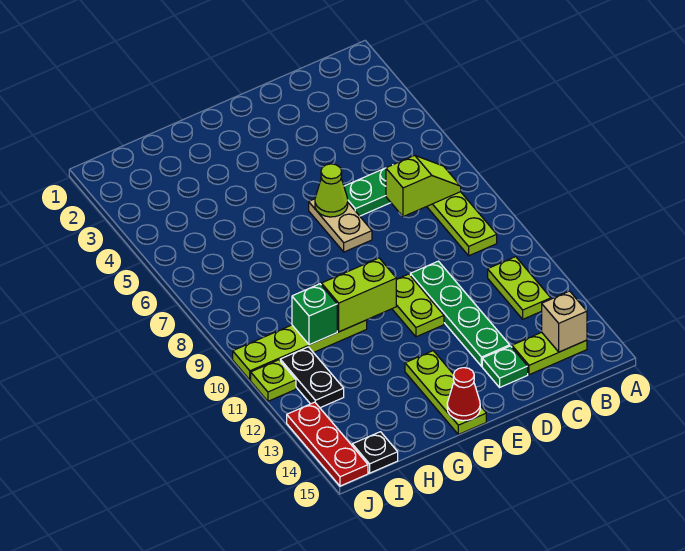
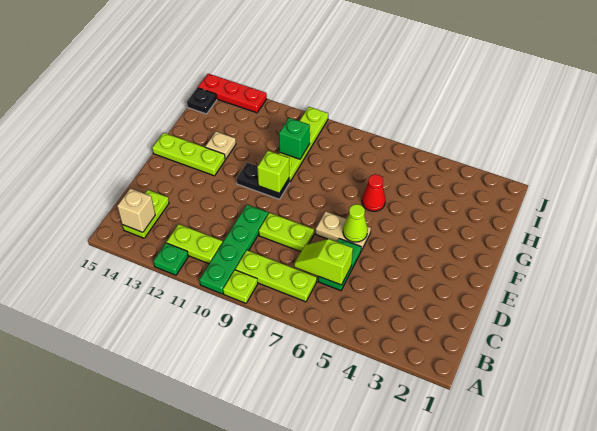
lime 1x2 slope [386,155,461,217] -> lime 1x2 slope turned to [294,239,353,285]
green 1x4 plate [410,261,510,366] -> green 1x4 plate turned to [200,205,268,294]
green 1x1 plate [482,346,528,387] -> green 1x1 plate moved to [153,243,188,275]
lime 1x2 plate [392,274,444,337] -> lime 1x2 plate moved to [259,213,314,252]
lime 1x2 brick [321,258,396,332] -> lime 1x1 brick [257,151,289,193]
red 1x1 cone [447,368,480,421] -> red 1x1 cone moved to [362,174,385,211]
none -> tan 1x1 plate [205,132,236,159]
black 1x2 plate [280,347,344,408] -> black 1x2 plate moved to [237,162,290,199]
lime 1x1 plate [251,360,296,401] -> lime 1x1 plate moved to [223,270,258,303]

